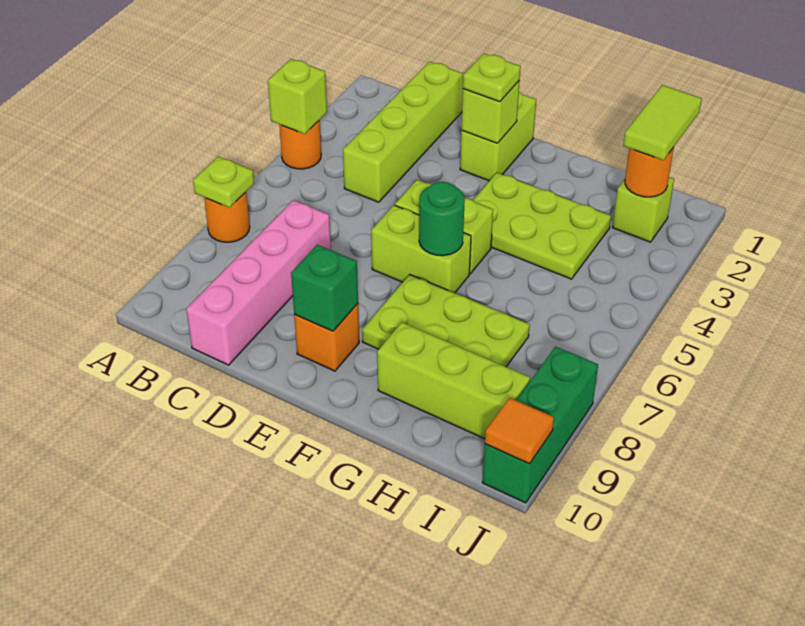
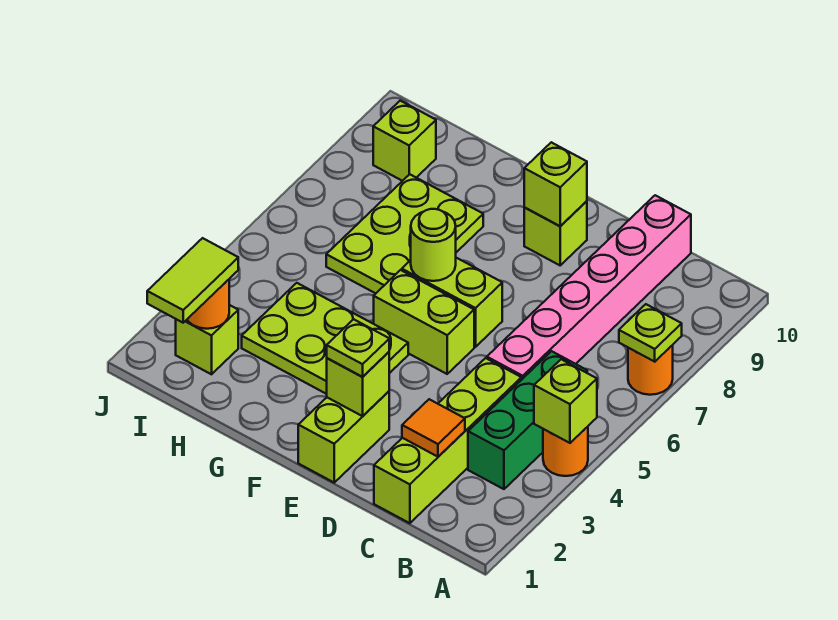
pink 1x4 brick [186,200,331,365] -> pink 1x6 brick [487,195,691,380]
orange 1x1 brick [294,304,359,371] -> lime 1x1 brick [524,201,587,265]
green 1x1 brick [291,245,358,331] -> lime 1x1 brick [524,142,587,226]
green 1x1 round brick [419,182,465,256] -> lime 1x1 round brick [411,209,456,281]
lime 2x3 plate [362,274,530,367] -> lime 2x3 plate turned to [326,174,483,293]
lime 1x3 brick [377,322,530,439] -> lime 1x1 brick [373,101,436,181]
green 1x3 brick [482,347,598,503] -> green 1x3 brick moved to [468,351,587,489]
orange 1x1 tile [485,398,554,464] -> orange 1x1 tile moved to [402,399,465,457]

